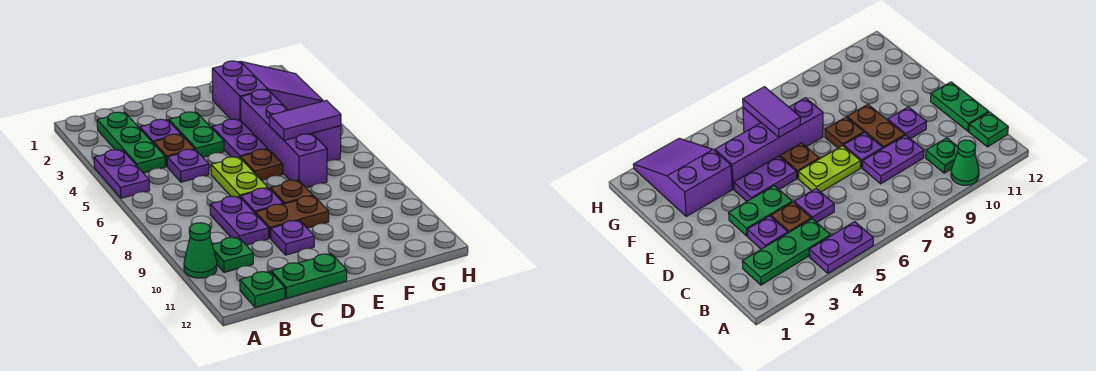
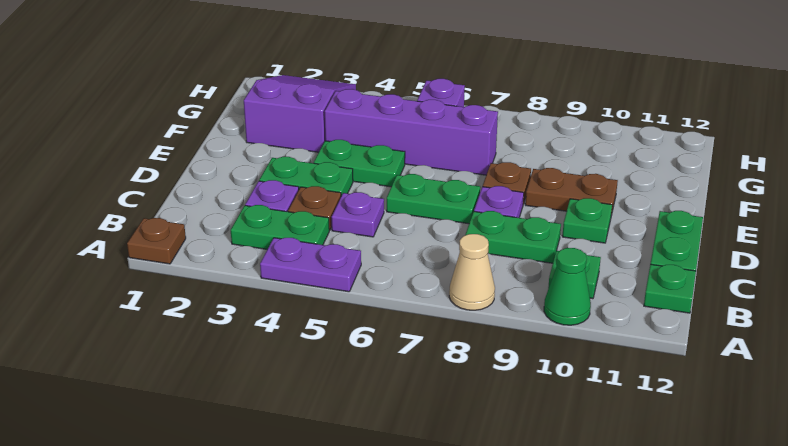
none -> tan 1x1 cone [449,234,495,310]
green 1x3 plate [97,112,165,173] -> green 1x2 plate [231,205,329,249]
purple 1x2 plate [210,196,269,245] -> green 1x2 plate [465,211,561,263]
lime 1x2 plate [211,157,268,197] -> green 1x2 plate [387,174,480,224]
brown 1x2 plate [255,196,329,238] -> brown 1x2 plate turned to [525,168,618,215]
purple 1x1 plate [271,220,314,255] -> green 1x1 plate [562,198,612,243]
purple 1x2 plate [212,119,267,158] -> green 1x2 plate [314,140,405,187]
brown 1x1 plate [241,149,283,180] -> brown 1x1 plate moved to [127,218,186,264]
purple 1x2 tile [270,100,341,140] -> none

